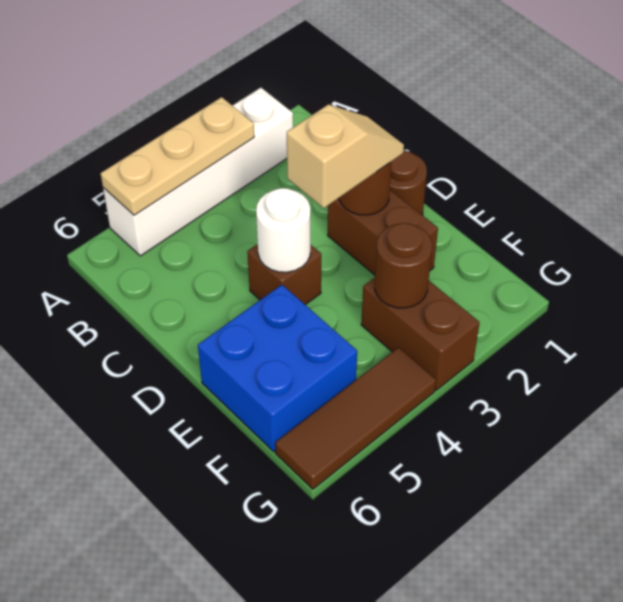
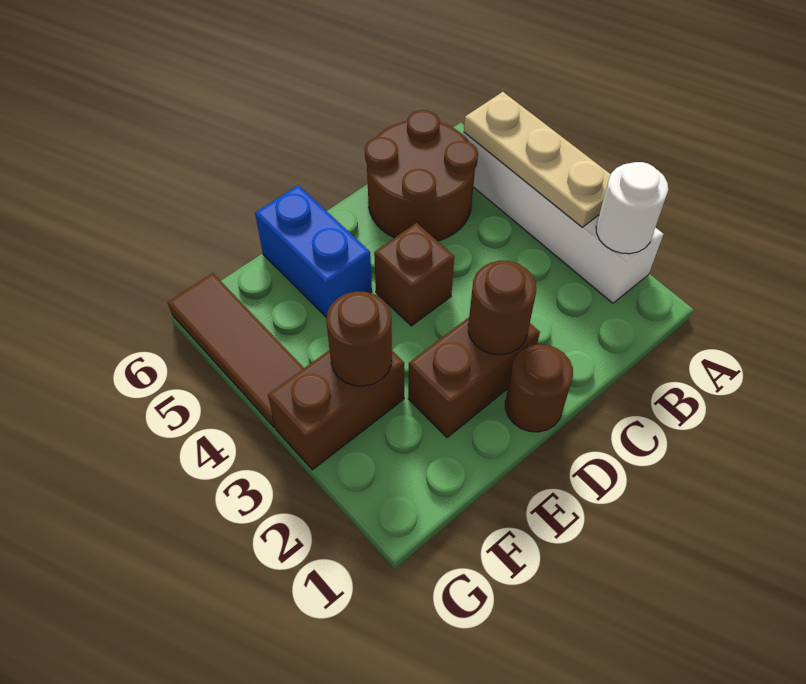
none -> brown 2x2 round brick [365,110,478,241]
tan 1x2 slope [287,104,404,208] -> none
white 1x1 round brick [256,188,310,272] -> white 1x1 round brick moved to [596,162,668,254]
blue 2x2 brick [198,285,357,452] -> blue 1x2 brick [255,185,372,318]

